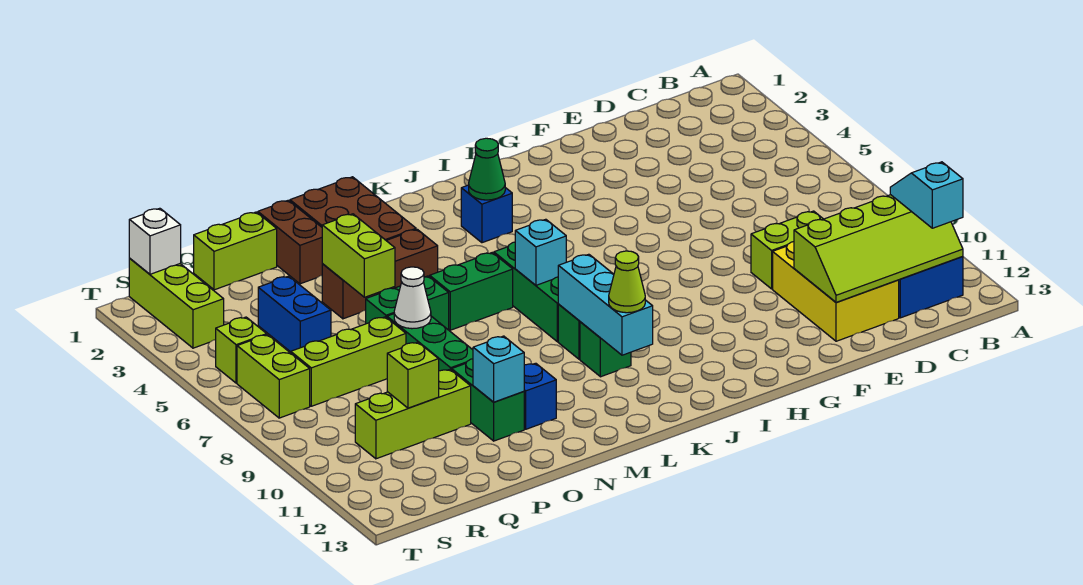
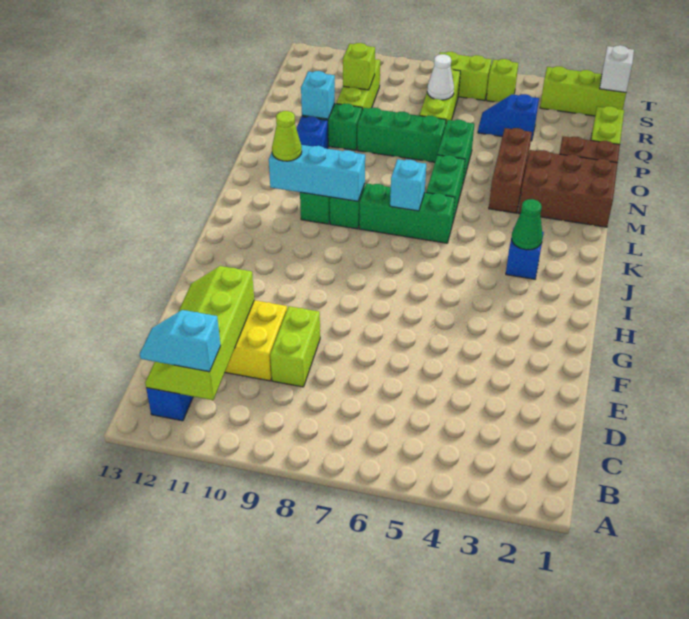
cyan 1x2 slope [890,162,963,228] -> cyan 1x2 slope turned to [140,310,221,372]
lime 1x2 brick [322,214,395,297] -> none
white 1x1 cone [394,267,431,329] -> white 1x1 cone moved to [427,54,454,100]
blue 1x2 brick [258,276,331,352] -> blue 1x2 slope [478,94,539,141]

